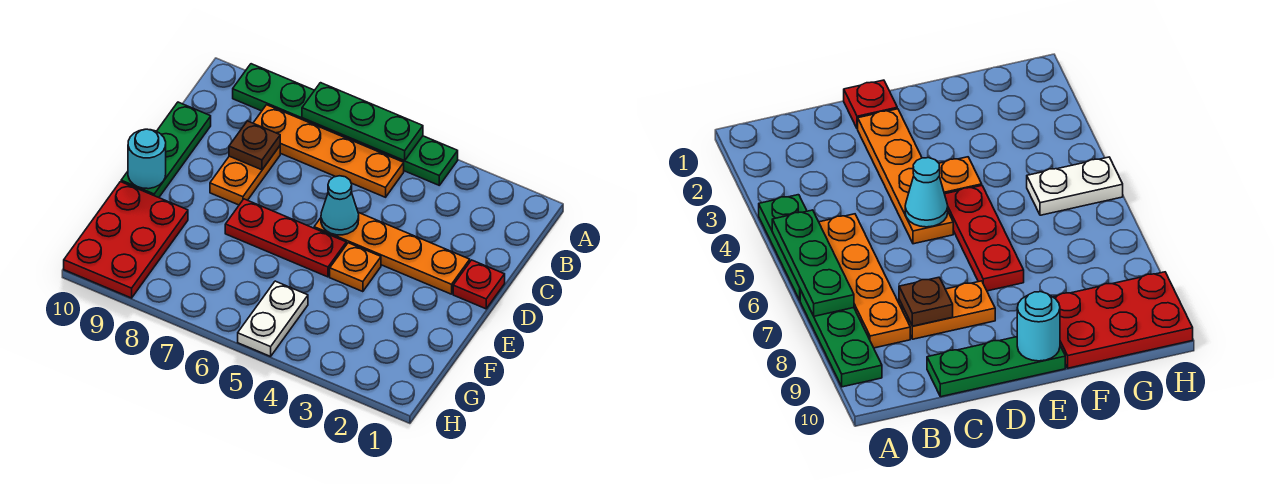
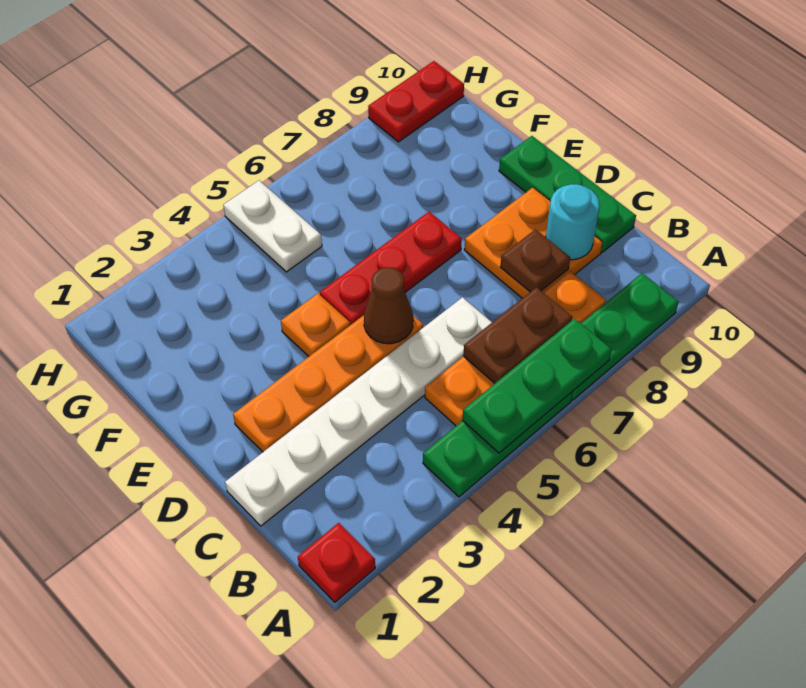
none -> brown 1x2 plate [463,287,573,383]
none -> white 1x6 plate [225,297,492,526]
orange 1x2 plate [210,146,280,205] -> orange 2x2 plate [464,188,603,298]
red 1x1 plate [453,260,505,309] -> red 1x1 plate moved to [298,523,375,602]
cyan 1x1 cone [321,176,359,235] -> brown 1x1 cone [364,267,413,344]
cyan 1x1 round brick [128,129,166,189] -> cyan 1x1 round brick moved to [546,184,600,260]
red 2x3 plate [64,182,188,298] -> red 1x2 plate [368,61,464,142]

